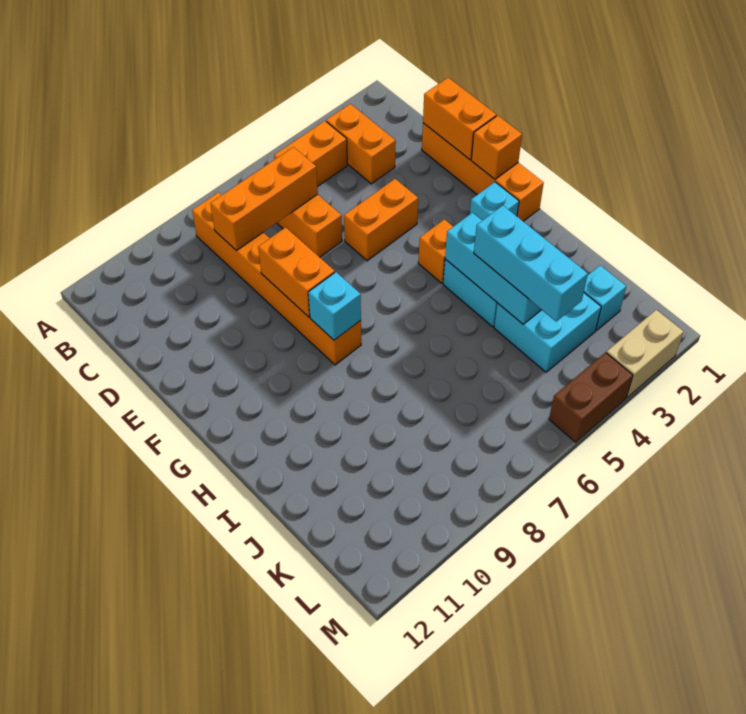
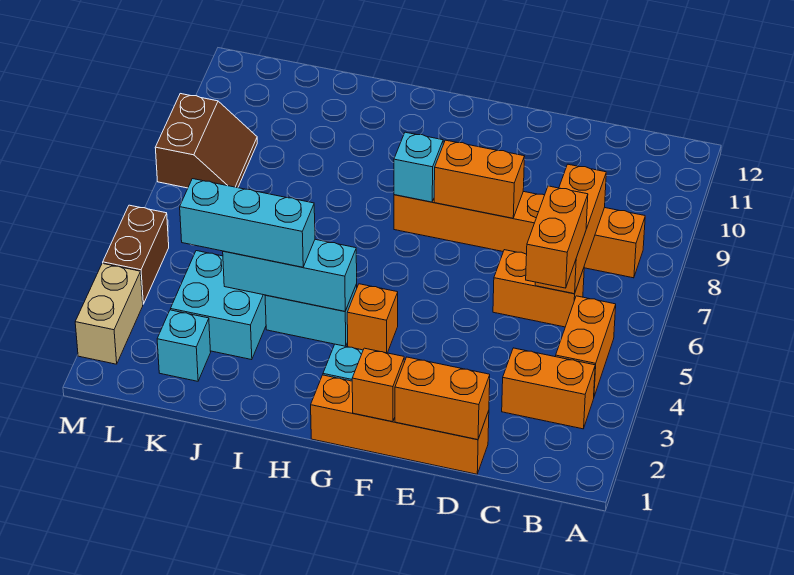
orange 1x2 brick [344,179,418,261] -> orange 1x2 brick moved to [526,186,588,288]
none -> brown 2x2 slope [155,94,257,188]

